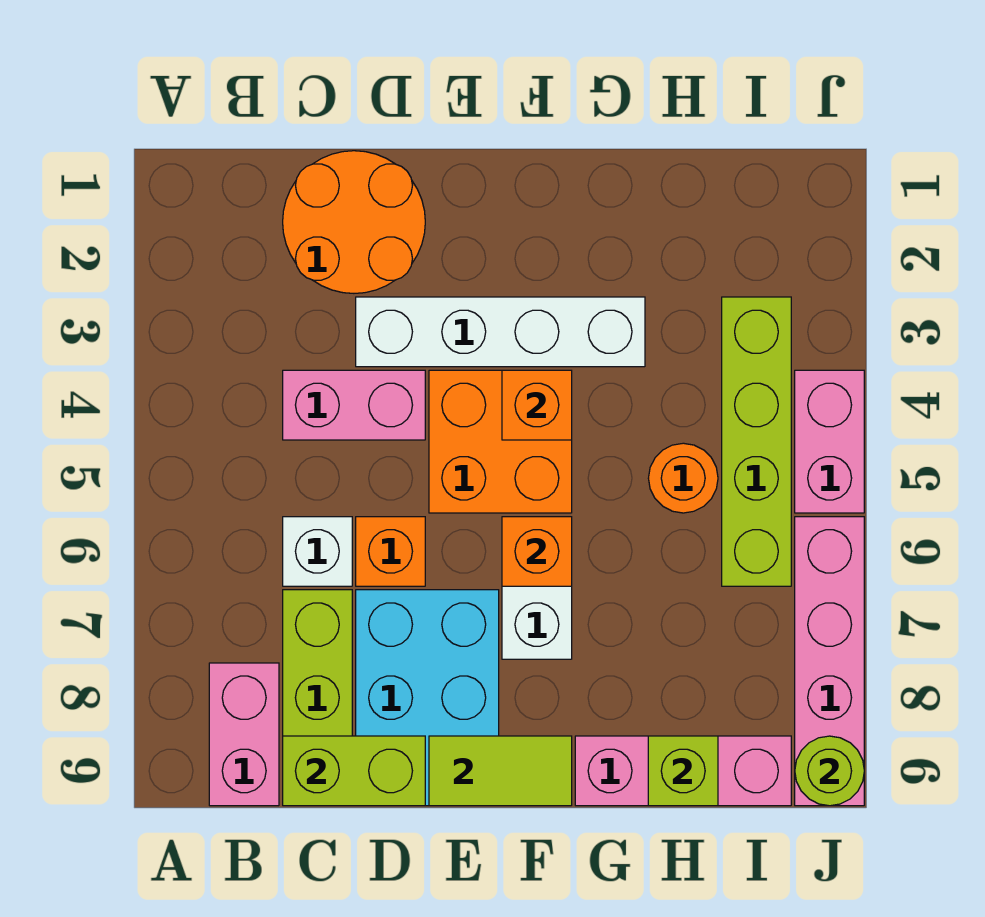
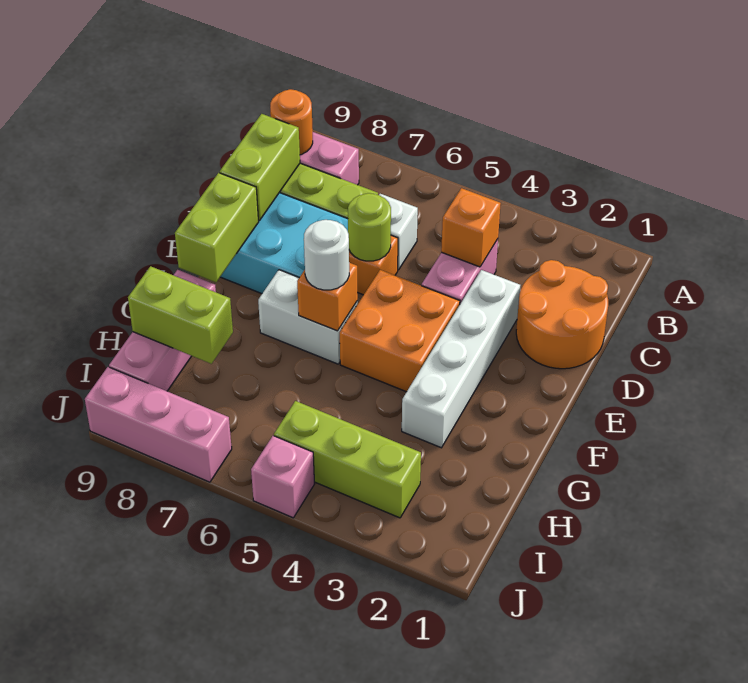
lime 1x2 tile [429,736,572,806] -> lime 1x2 brick [175,173,259,282]
orange 1x1 brick [502,370,572,440] -> orange 1x1 brick moved to [441,188,501,267]
none -> white 1x1 round brick [304,220,349,290]
orange 1x1 round brick [648,443,718,513] -> orange 1x1 round brick moved to [270,89,313,155]
lime 1x1 brick [648,736,718,806] -> lime 1x2 brick [128,266,233,364]
lime 1x4 brick [722,297,791,586] -> lime 1x3 brick [274,401,421,518]
pink 1x2 brick [795,370,864,513] -> pink 1x1 brick [251,436,314,518]
pink 1x4 brick [795,517,864,806] -> pink 1x3 brick [85,367,232,482]
lime 1x1 round brick [795,736,864,806] -> lime 1x1 round brick moved to [348,193,391,261]

